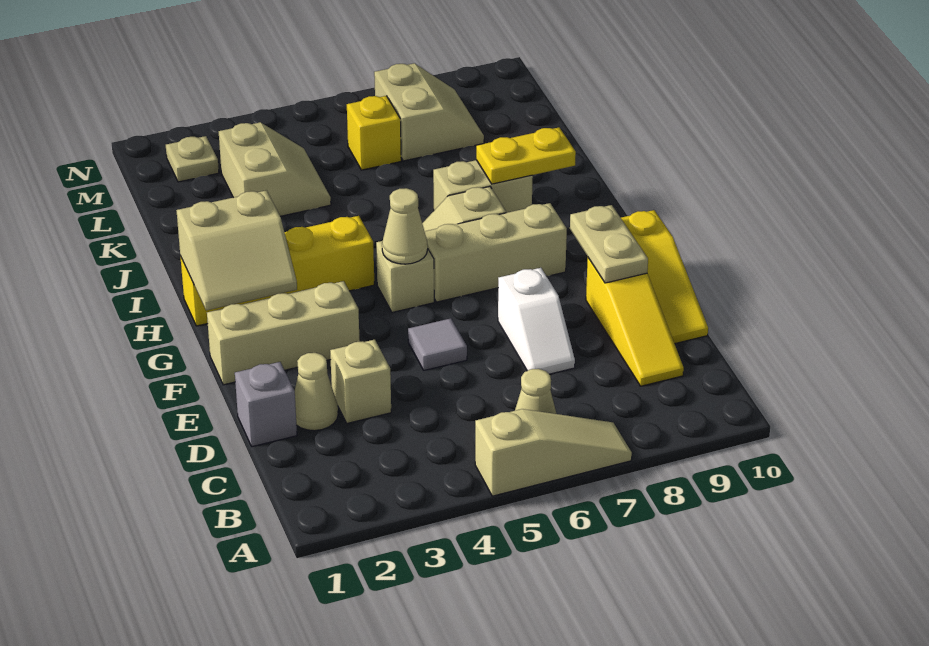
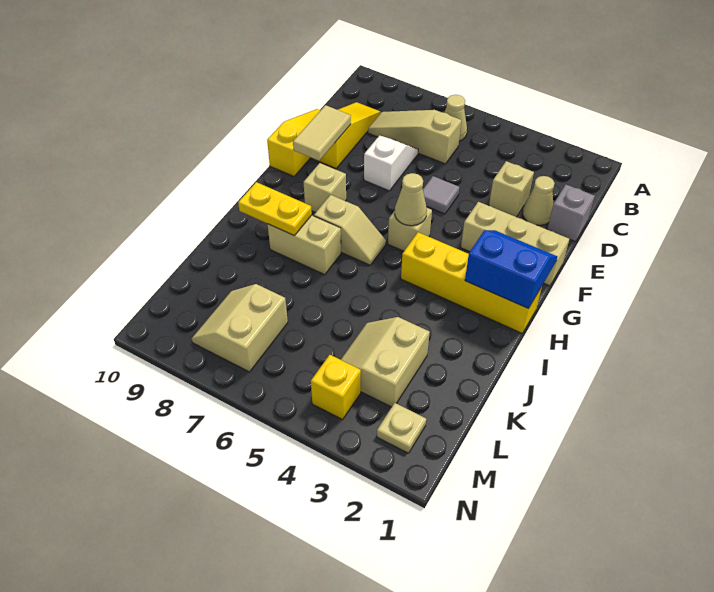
tan 1x3 slope [475,409,632,496] -> tan 1x3 slope moved to [368,110,461,164]
tan 1x2 plate [570,205,648,283] -> tan 1x2 tile [293,105,351,161]
tan 2x2 slope [176,190,297,310] -> blue 2x2 slope [465,230,557,309]
tan 1x3 brick [425,203,567,302] -> tan 1x1 brick [304,163,346,213]
yellow 1x1 brick [347,96,401,170] -> yellow 1x1 brick moved to [311,355,361,420]

